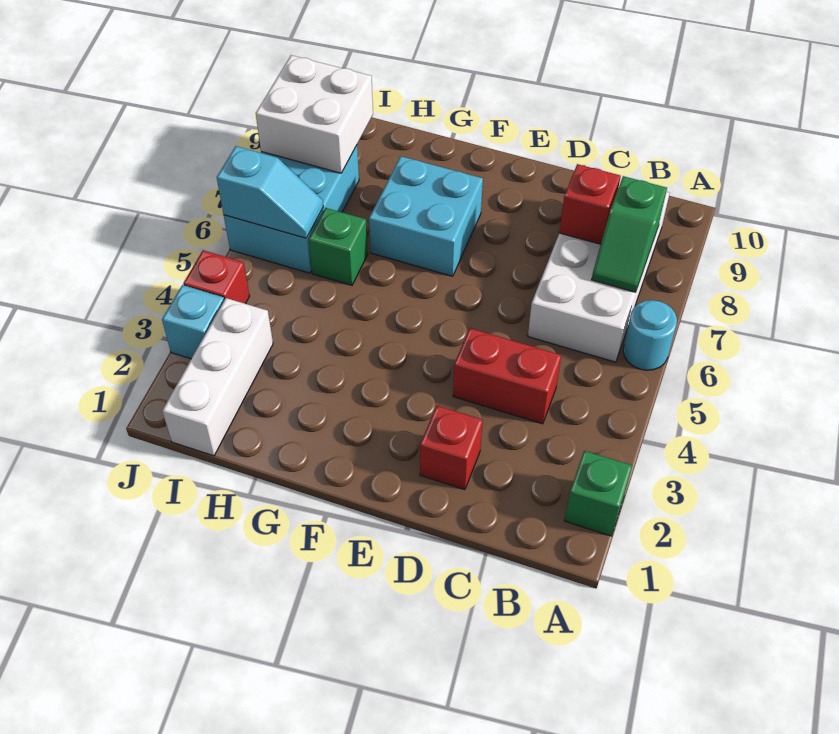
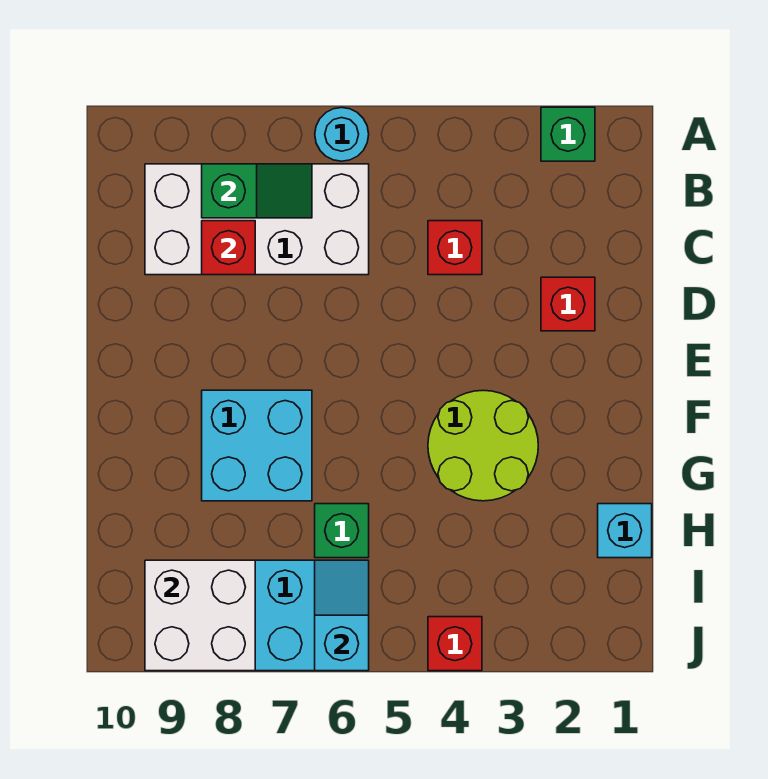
red 1x2 brick [453,328,561,424] -> red 1x1 brick [428,221,482,275]
none -> lime 2x2 round brick [428,390,538,501]
white 1x3 brick [162,298,273,456] -> none
cyan 1x1 brick [162,285,224,359] -> cyan 1x1 brick moved to [598,504,652,558]

